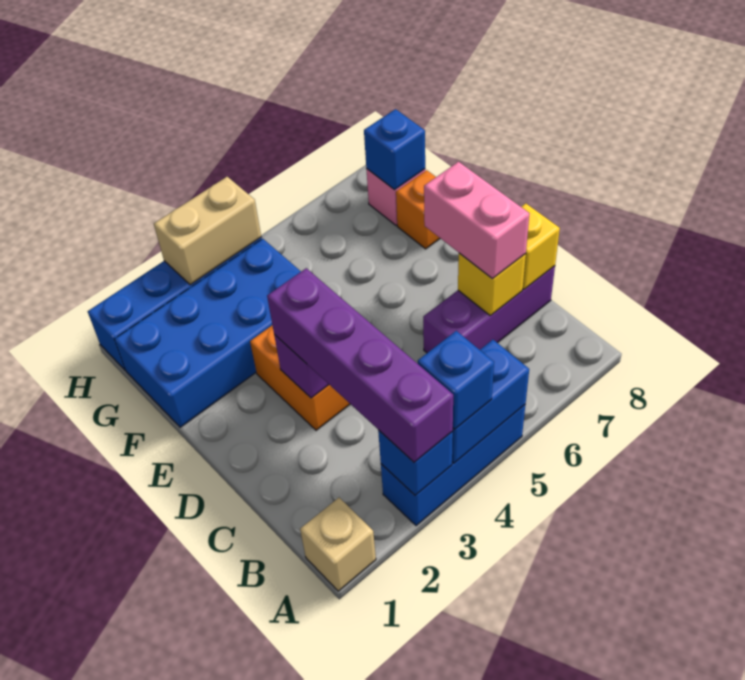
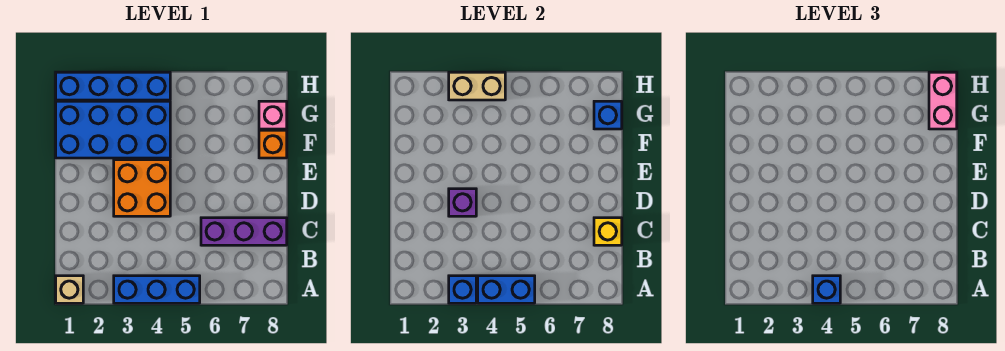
purple 1x4 brick [267,268,453,462] -> none
yellow 1x1 brick [458,253,526,316] -> none
pink 1x2 brick [424,162,530,279] -> pink 1x2 brick moved to [929,72,957,129]

